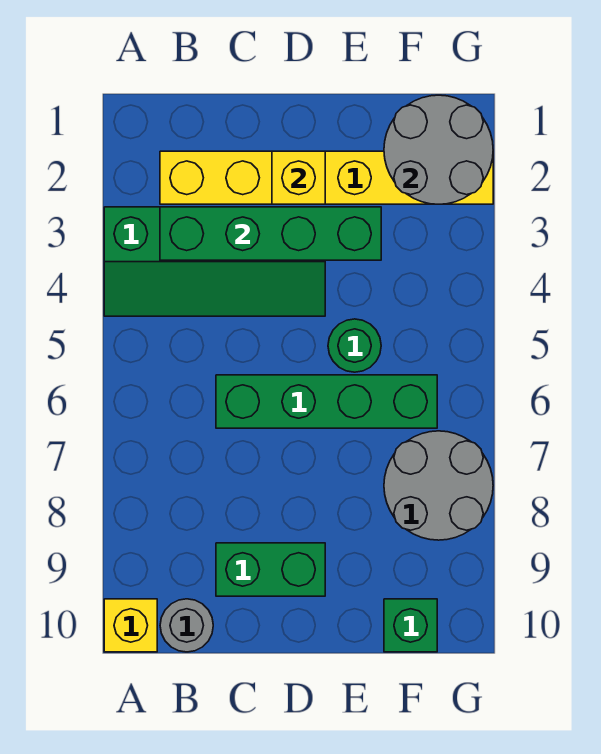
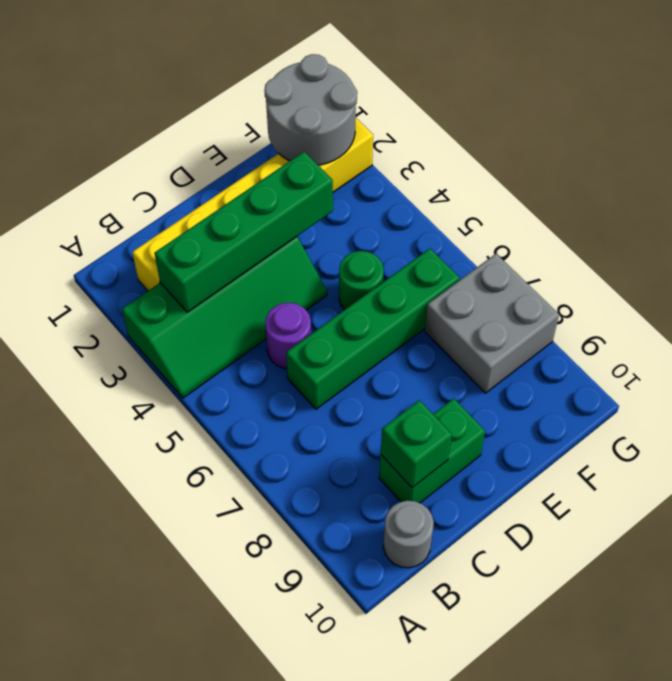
yellow 1x1 brick [104,599,157,652] -> none
none -> purple 1x1 round brick [265,303,311,369]
yellow 1x1 brick [272,151,325,204] -> none
grey 2x2 round brick [384,431,493,540] -> grey 2x2 brick [425,254,559,393]
green 1x1 brick [384,599,437,652] -> green 1x1 brick moved to [381,400,452,488]

